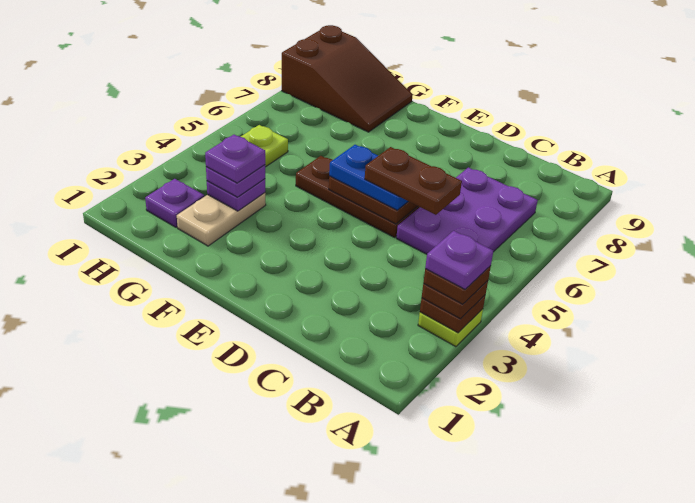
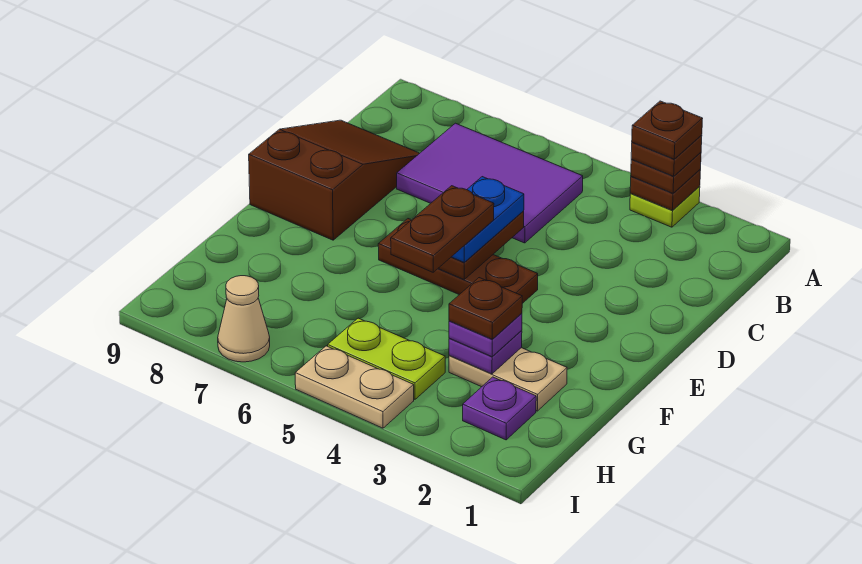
purple 1x1 plate [425,231,493,289] -> brown 1x1 plate [632,101,703,159]
purple 2x3 plate [396,167,538,254] -> purple 2x3 tile [397,123,583,243]
brown 1x2 plate [365,147,462,215] -> brown 1x2 plate moved to [391,186,494,272]
brown 1x3 plate [296,156,420,237] -> brown 1x3 plate turned to [378,219,538,303]
purple 1x1 plate [205,135,265,183] -> brown 1x1 plate [449,278,522,339]
brown 2x3 slope [282,25,413,132] -> brown 2x3 slope moved to [249,120,420,240]
none -> tan 1x2 plate [295,346,414,428]
none -> tan 1x1 cone [218,276,270,362]

